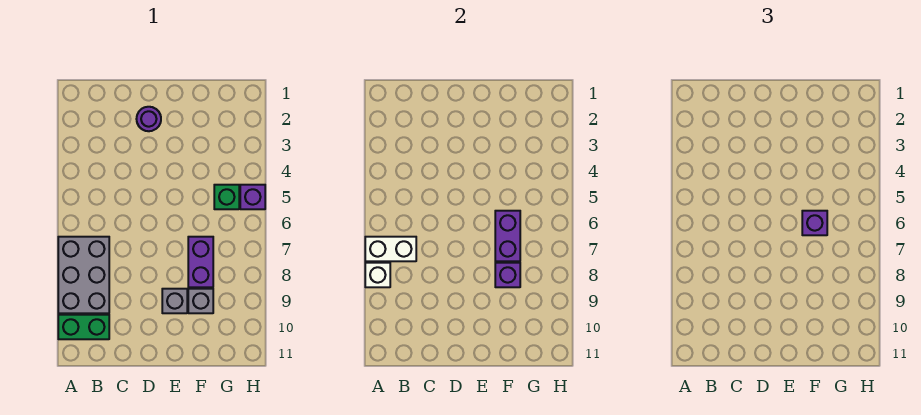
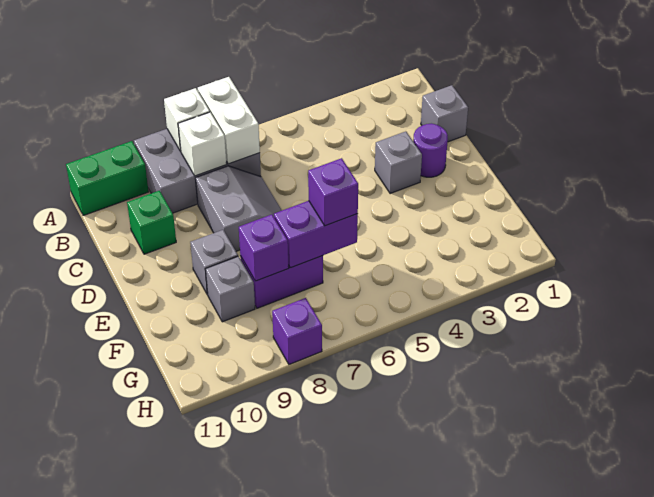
green 1x2 brick [58,315,109,339] -> green 1x2 brick turned to [66,141,149,216]
none -> white 1x1 brick [178,112,227,176]
none -> grey 1x1 brick [421,85,468,142]
none -> grey 2x2 slope [195,166,282,251]
none -> grey 1x1 brick [375,131,422,194]
green 1x1 brick [214,185,239,209] -> green 1x1 brick moved to [127,191,176,254]
purple 1x1 brick [240,185,265,209] -> purple 1x1 brick moved to [272,298,322,364]

